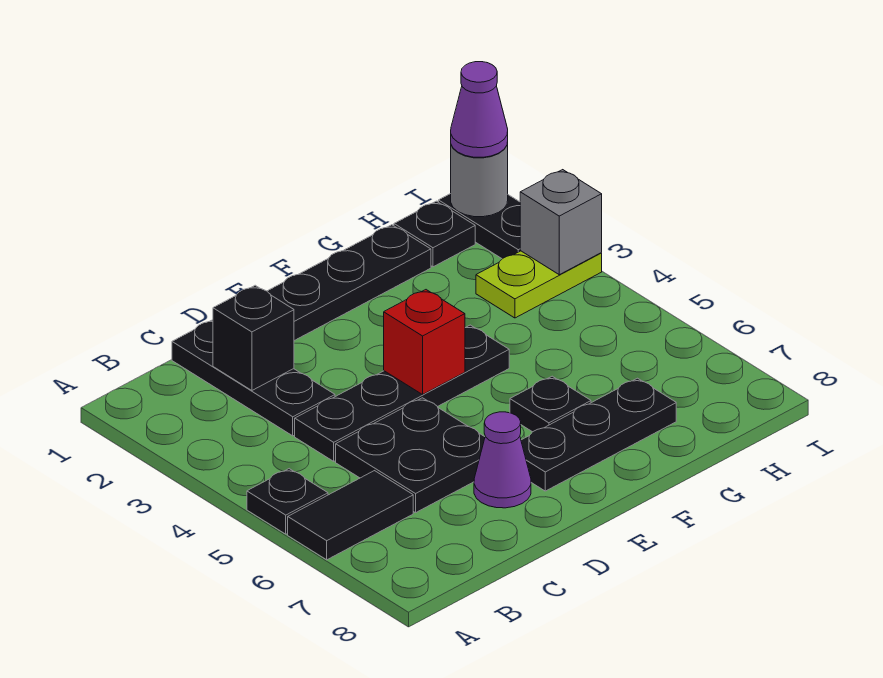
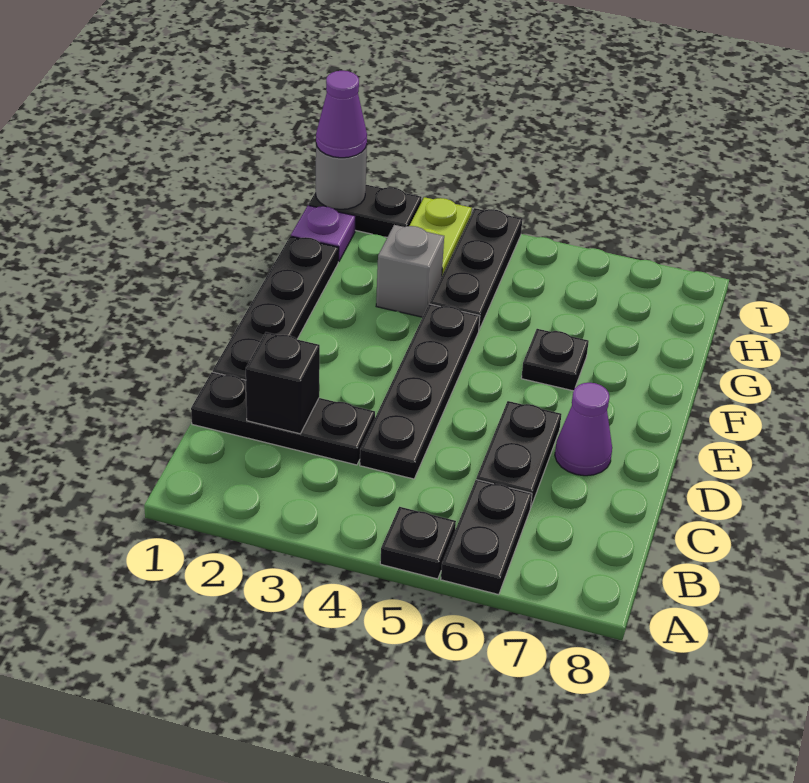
black 1x2 tile [288,471,413,560] -> black 1x2 plate [441,480,532,595]
black 2x2 plate [336,398,485,513] -> black 1x2 plate [476,401,561,508]
red 1x1 brick [384,290,465,395] -> none
black 1x3 plate [521,378,676,491] -> black 1x3 plate moved to [430,208,522,330]
black 1x1 plate [394,201,475,267] -> purple 1x1 plate [291,205,356,262]
grey 1x1 brick [520,170,602,275] -> grey 1x1 brick moved to [376,225,444,317]

